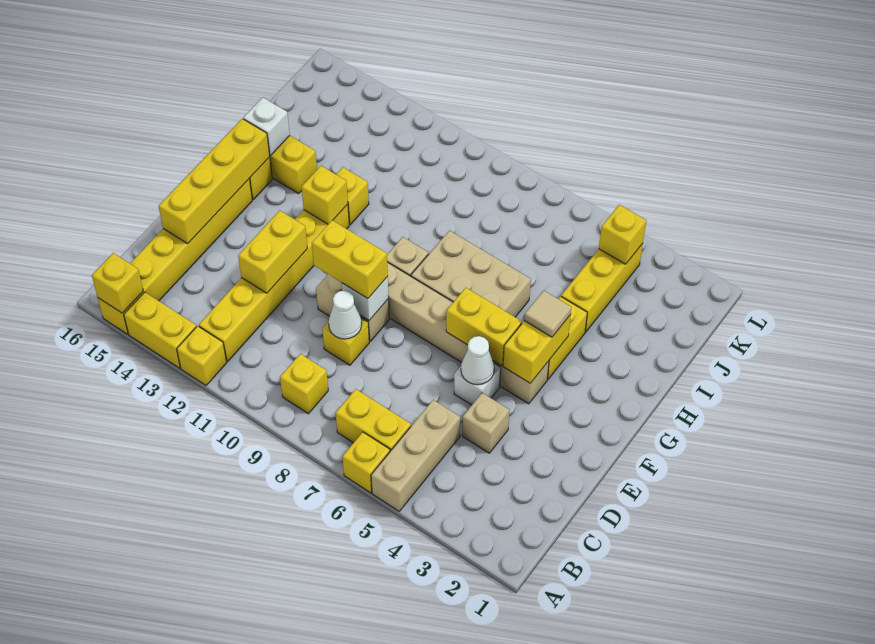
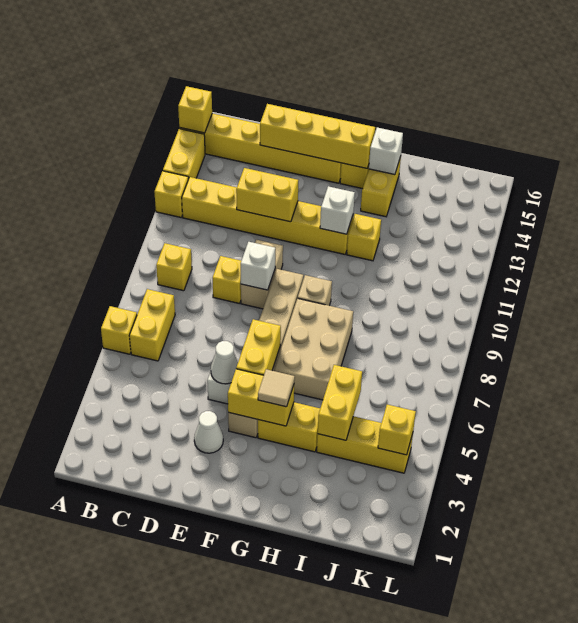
tan 1x3 brick [371,400,460,511] -> none
tan 1x1 brick [462,393,509,453] -> none
white 1x1 cone [329,291,362,339] -> white 1x1 cone moved to [194,411,223,453]
yellow 1x2 brick [312,220,388,299] -> yellow 1x2 brick moved to [318,365,362,440]
yellow 1x1 brick [301,166,348,224] -> white 1x1 brick [320,186,355,234]

